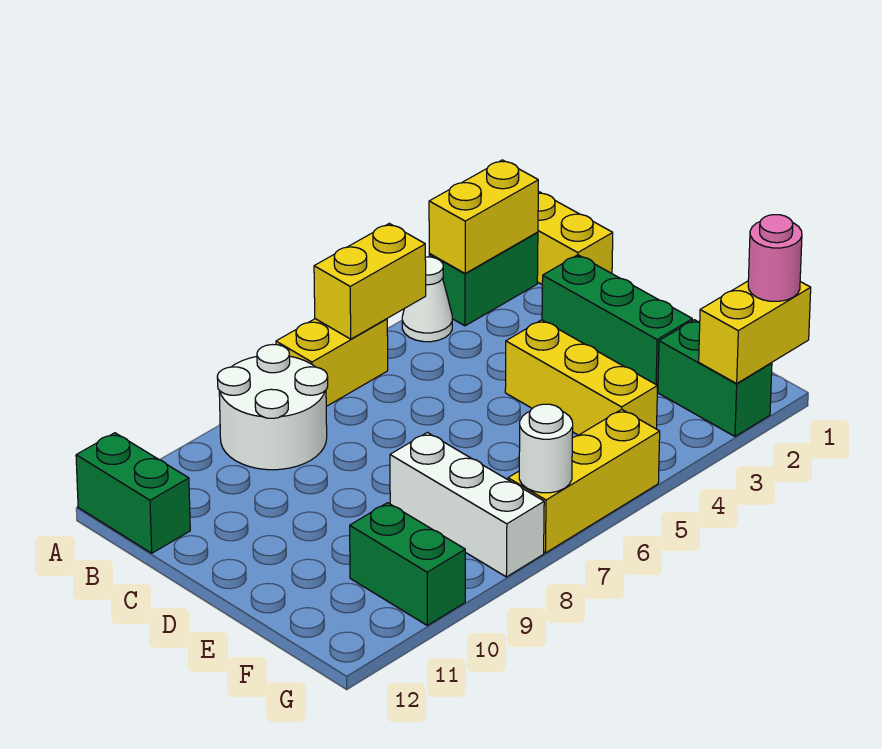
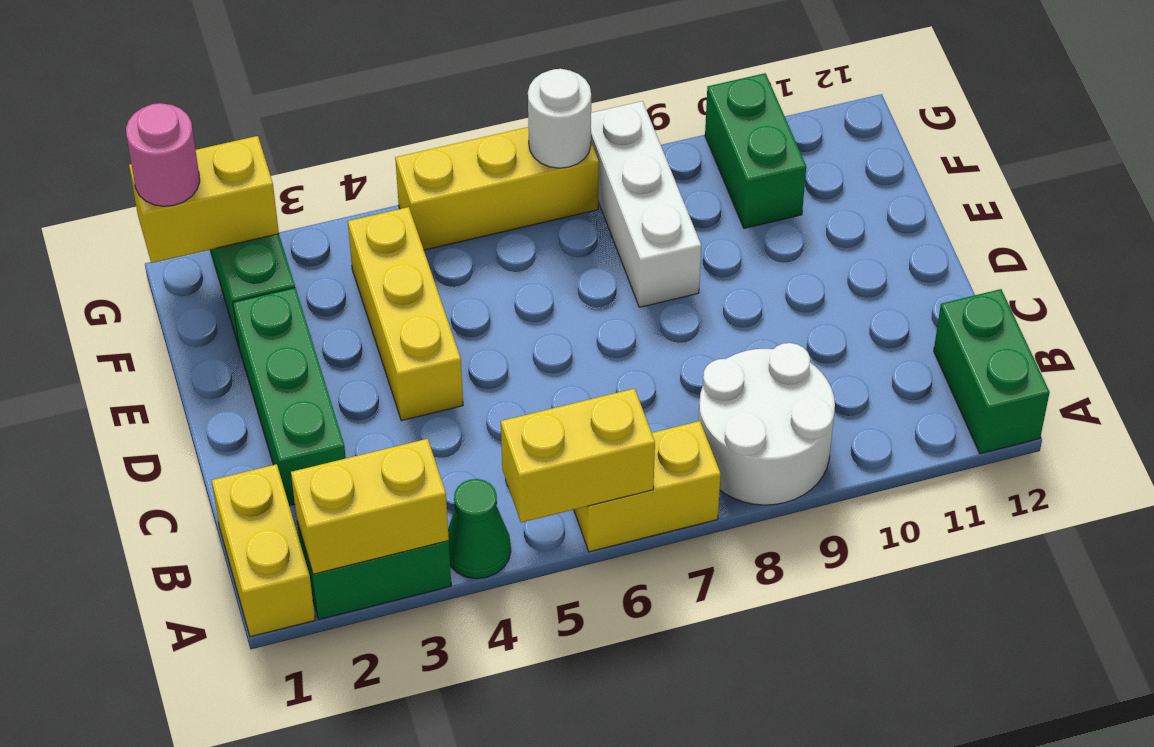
white 1x1 cone [402,257,452,342] -> green 1x1 cone [448,479,511,579]

